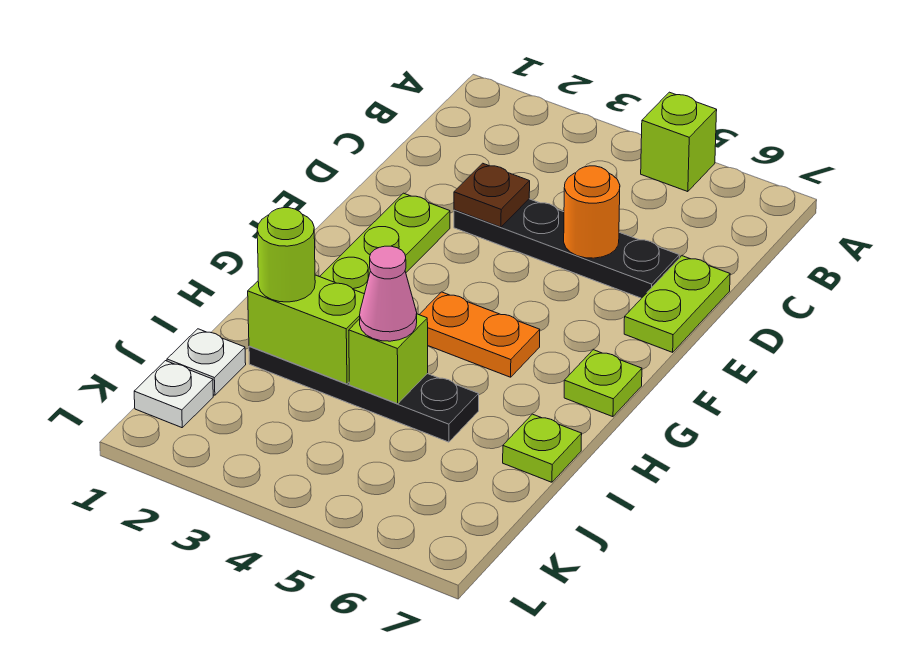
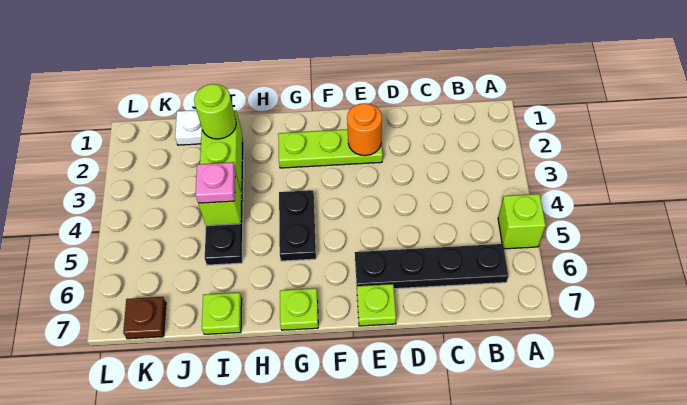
black 1x4 plate [454,199,679,298] -> black 1x4 plate turned to [355,244,508,289]
brown 1x1 plate [454,163,530,227] -> brown 1x1 plate moved to [123,297,166,339]
orange 1x1 round brick [564,166,620,258] -> orange 1x1 round brick moved to [347,103,382,156]
lime 1x2 plate [624,256,730,352] -> lime 1x1 plate [357,284,396,326]
orange 1x2 plate [419,292,540,377] -> black 1x2 plate [279,190,316,261]
pink 1x1 cone [360,246,417,341] -> pink 1x1 plate [196,162,235,203]
white 1x1 plate [134,361,213,428] -> none

